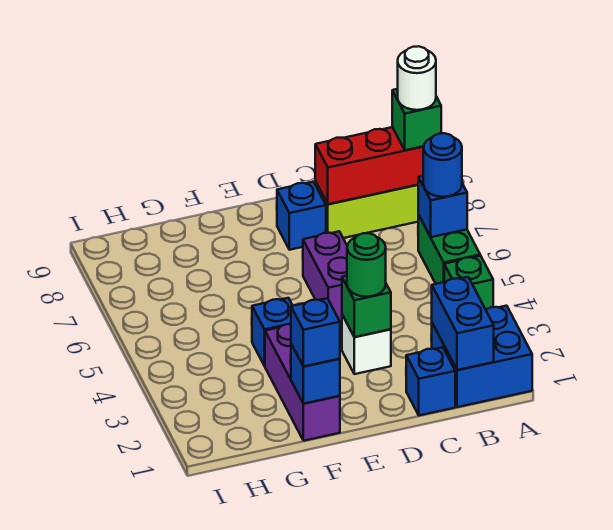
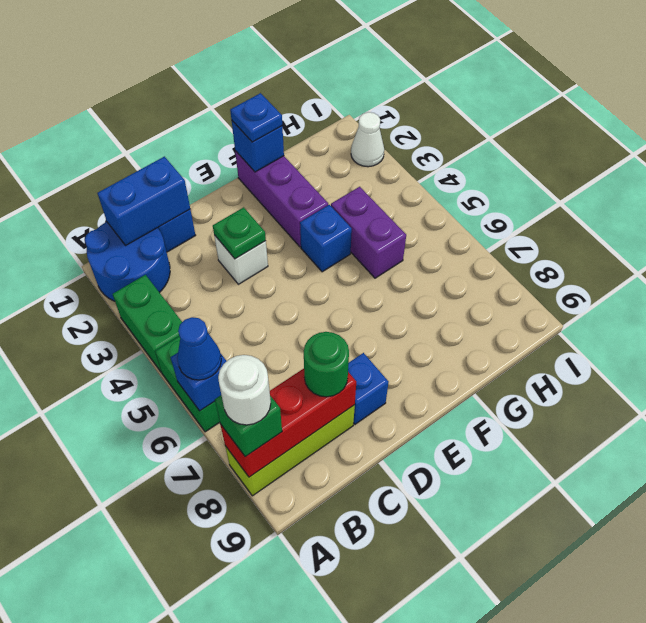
blue 2x2 brick [431,306,532,407] -> blue 2x2 round brick [85,222,170,301]
green 1x1 brick [444,256,493,309] -> green 1x2 brick [113,275,182,372]
blue 1x1 round brick [423,133,462,197] -> blue 1x1 cone [177,317,221,380]
blue 1x2 brick [432,277,494,370] -> blue 1x2 brick turned to [98,157,190,245]
green 1x1 brick [342,276,391,337] -> green 1x1 plate [213,207,266,259]
green 1x1 round brick [347,233,386,297] -> green 1x1 round brick moved to [304,332,349,397]
purple 1x2 brick [303,231,347,322] -> purple 1x2 brick moved to [331,187,406,278]
blue 1x1 brick [291,298,340,367] -> blue 1x1 plate [230,93,282,142]
none -> white 1x1 cone [351,112,384,167]

